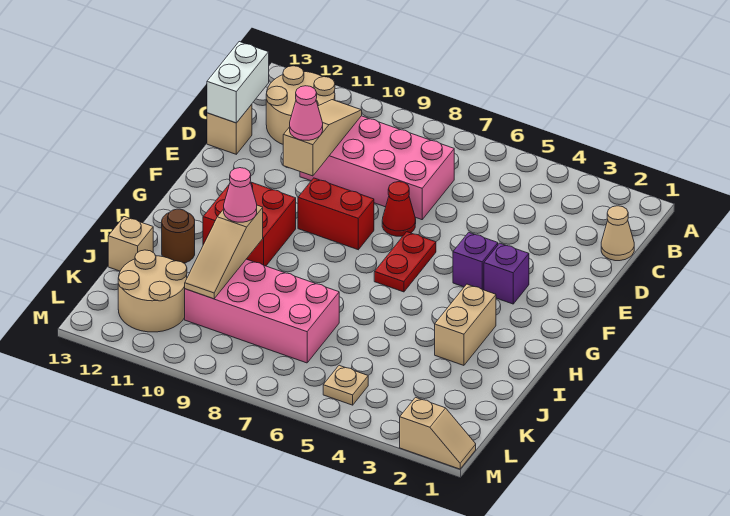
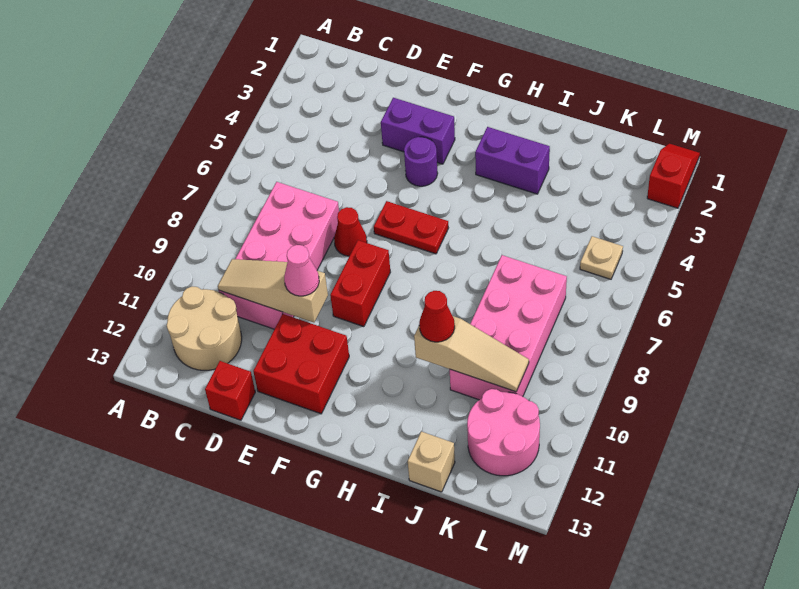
tan 1x1 cone [601,206,634,261] -> none
white 1x2 brick [207,42,269,123] -> none
tan 1x1 brick [207,104,252,154] -> red 1x1 brick [205,361,255,420]
purple 1x1 brick [484,243,529,304] -> purple 1x2 brick [381,98,455,164]
purple 1x1 brick [453,232,498,290] -> purple 1x1 round brick [404,137,438,186]
red 2x2 brick [203,182,296,266] -> red 2x2 brick moved to [253,314,349,414]
tan 1x2 brick [435,284,496,365] -> purple 1x2 brick [475,127,550,194]
pink 1x1 cone [224,168,257,222] -> red 1x1 cone [419,291,455,342]
brown 1x1 round brick [162,209,195,263] -> none
tan 2x2 round brick [118,250,187,332] -> pink 2x2 round brick [467,389,540,476]
tan 1x2 slope [400,397,476,469] -> red 1x2 slope [647,144,700,208]

